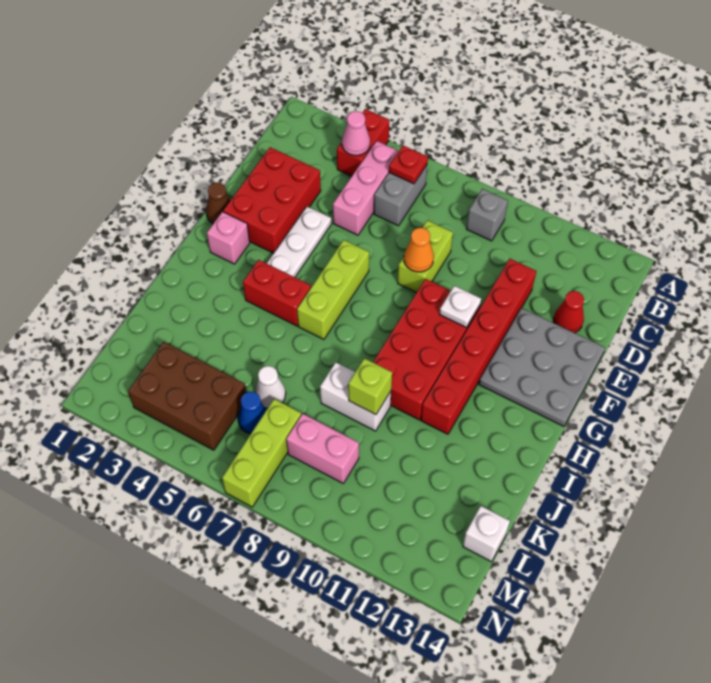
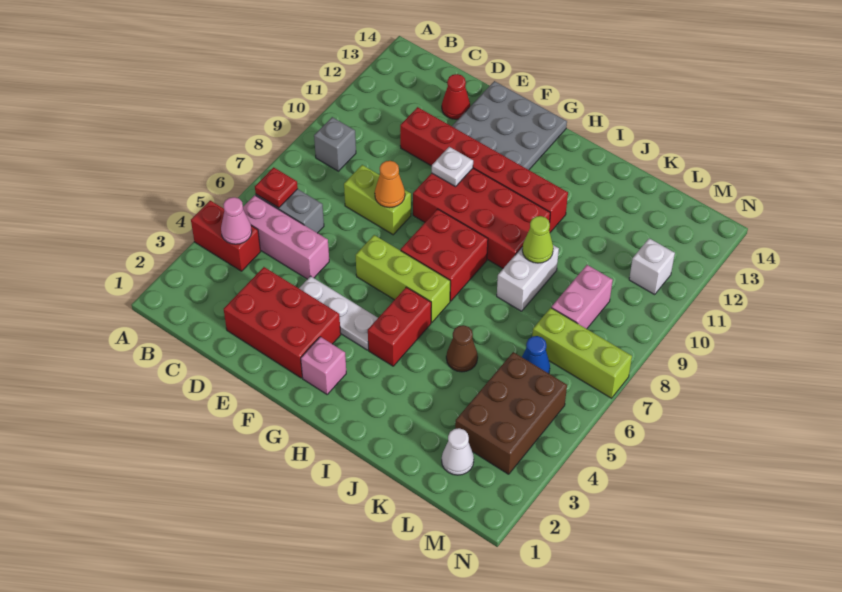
brown 1x1 cone [206,182,230,224] -> brown 1x1 cone moved to [446,325,478,372]
none -> red 2x2 brick [401,209,488,301]
lime 1x1 brick [348,358,392,415] -> lime 1x1 cone [522,216,553,263]
white 1x1 cone [255,366,286,408] -> white 1x1 cone moved to [442,428,474,475]
white 1x1 brick [463,506,510,562] -> white 1x1 brick moved to [629,238,675,295]

